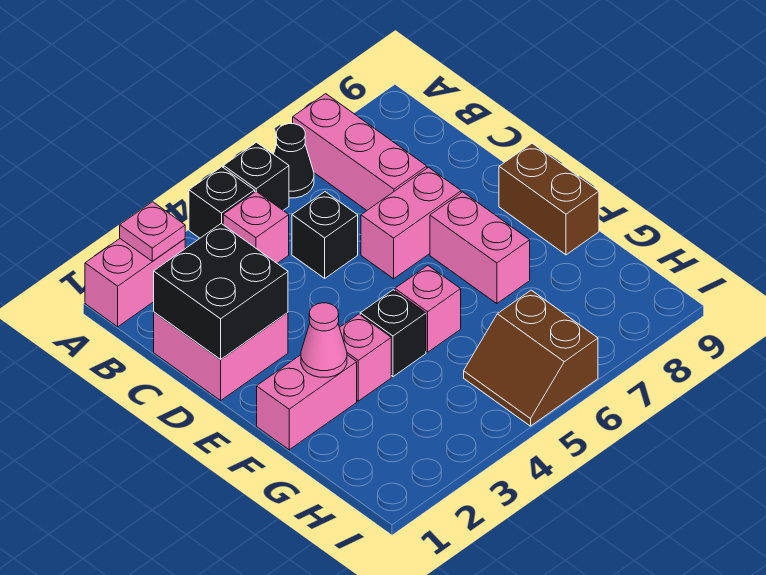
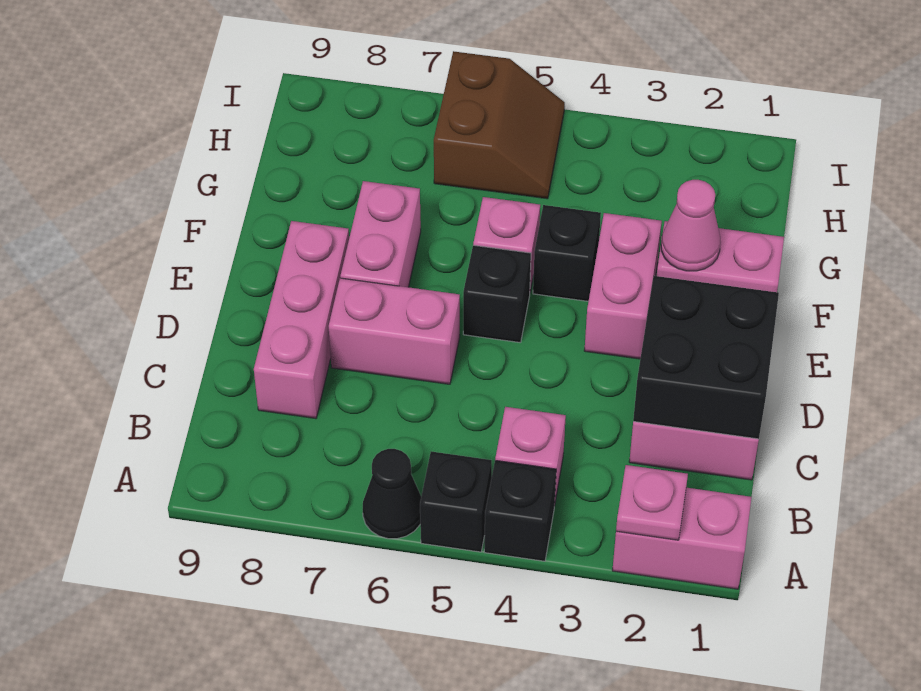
pink 1x3 brick [293,94,427,210] -> pink 1x3 brick moved to [254,221,349,419]
black 1x1 brick [292,192,358,278] -> black 1x1 brick moved to [463,245,531,343]
brown 1x2 brick [499,143,599,255] -> none
pink 1x1 brick [340,314,391,401] -> pink 1x2 brick [584,213,662,359]

